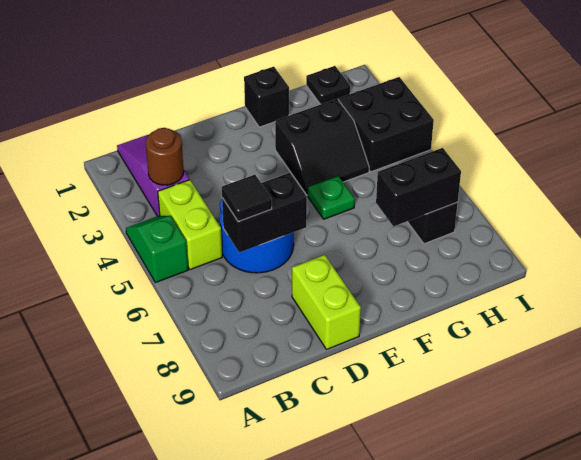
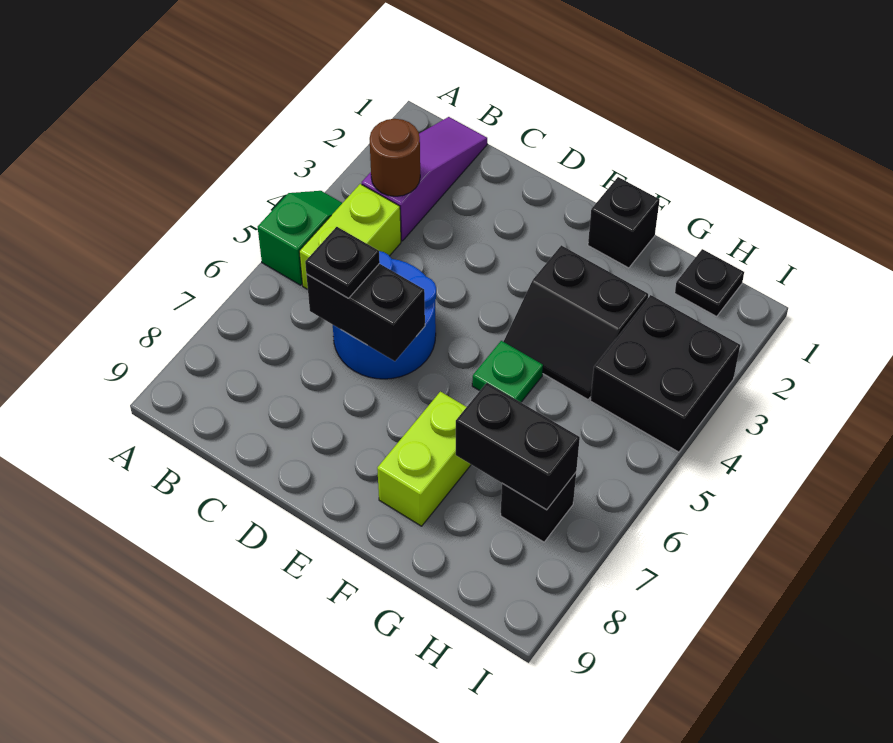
black 1x1 tile [222,175,272,222] -> black 1x1 plate [305,227,380,298]
lime 1x2 brick [292,255,361,350] -> lime 1x2 brick moved to [377,392,471,526]

